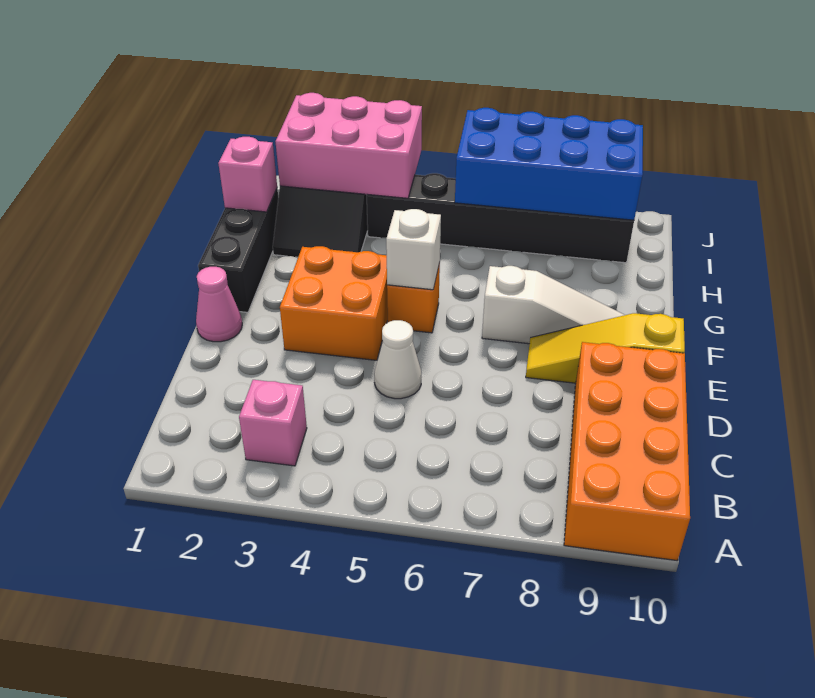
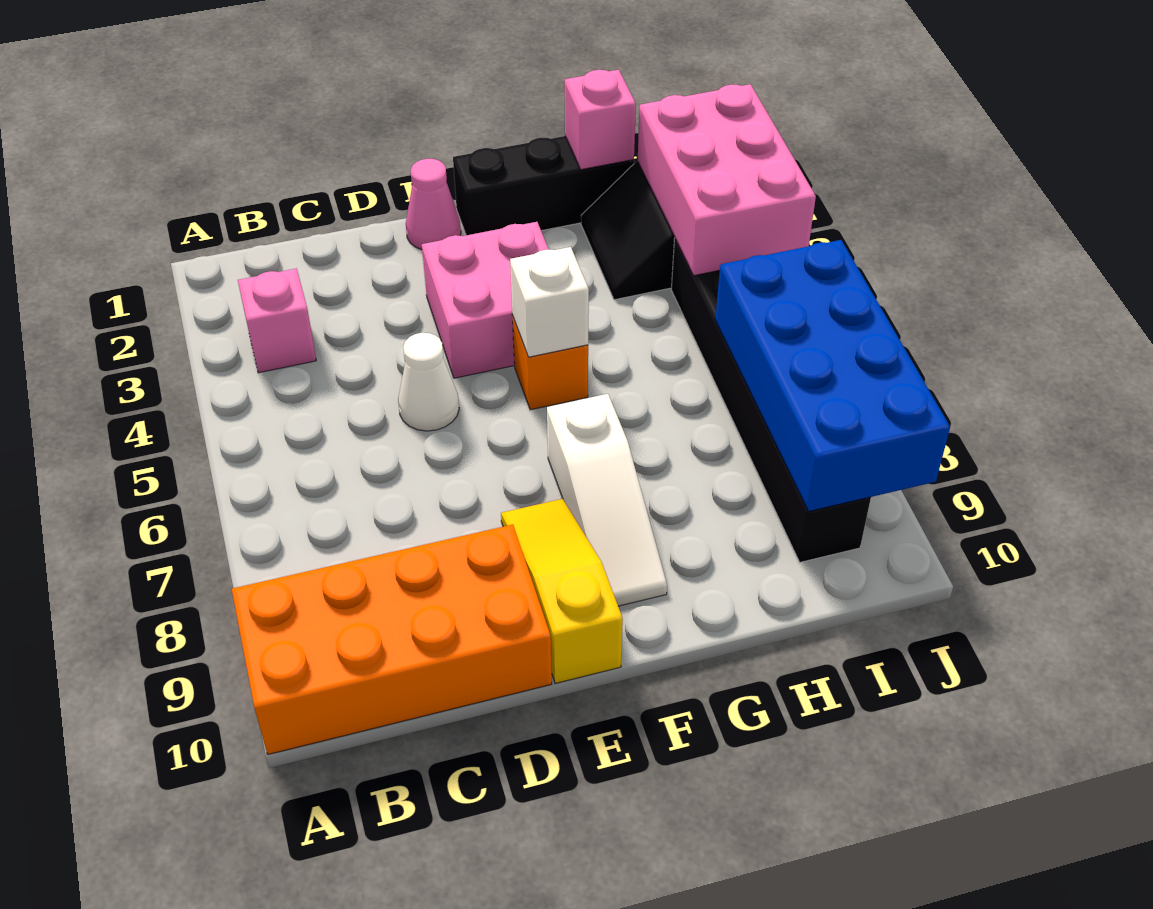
orange 2x2 brick [280,246,388,360] -> pink 2x2 brick [422,222,549,378]

